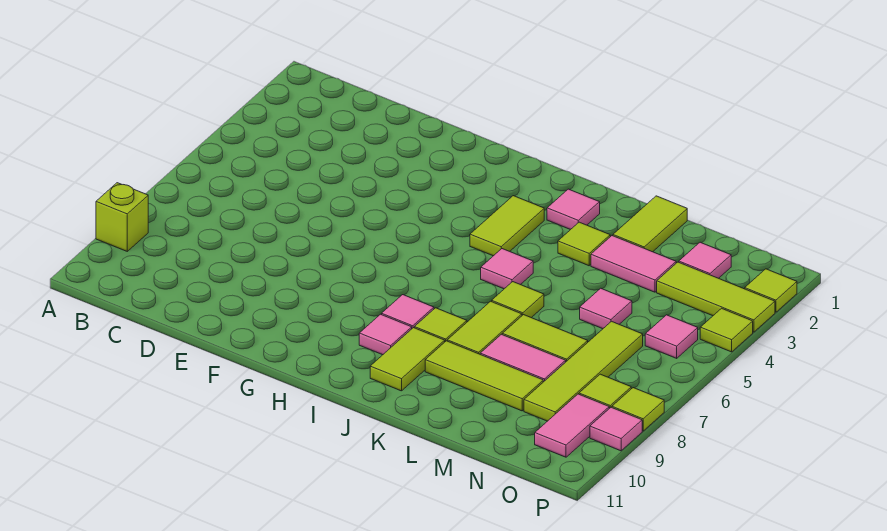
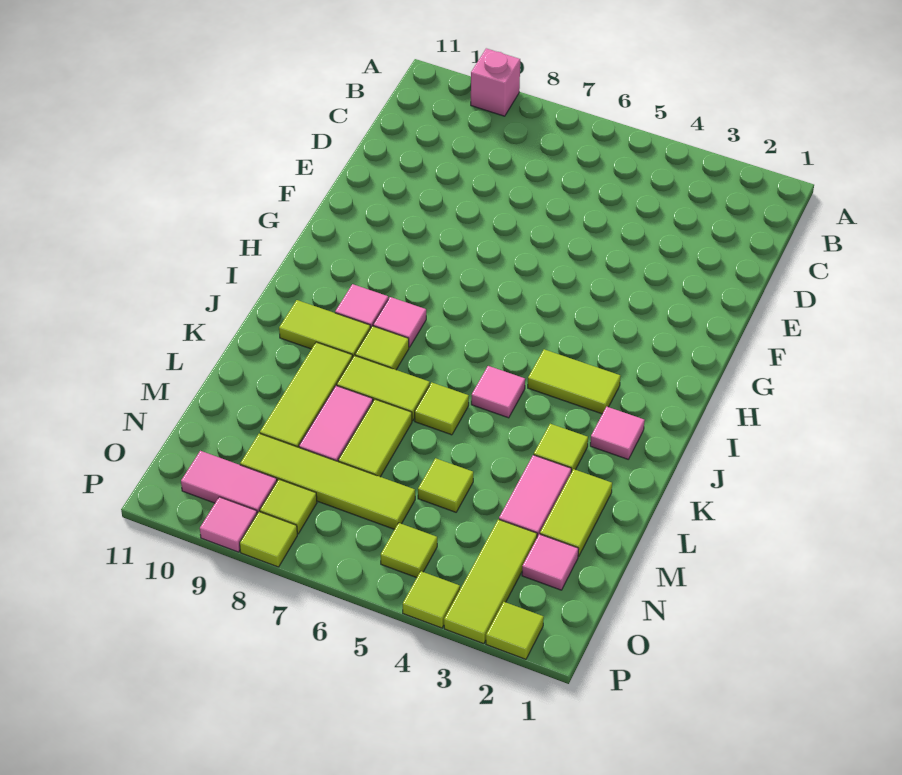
lime 1x1 brick [96,183,148,251] -> pink 1x1 brick [471,48,520,116]
lime 1x2 tile [613,196,687,252] -> lime 1x2 tile turned to [540,469,612,557]
pink 1x1 tile [580,288,632,329] -> lime 1x1 tile [418,458,473,512]
pink 1x1 tile [645,315,698,358] -> lime 1x1 tile [381,523,437,578]

